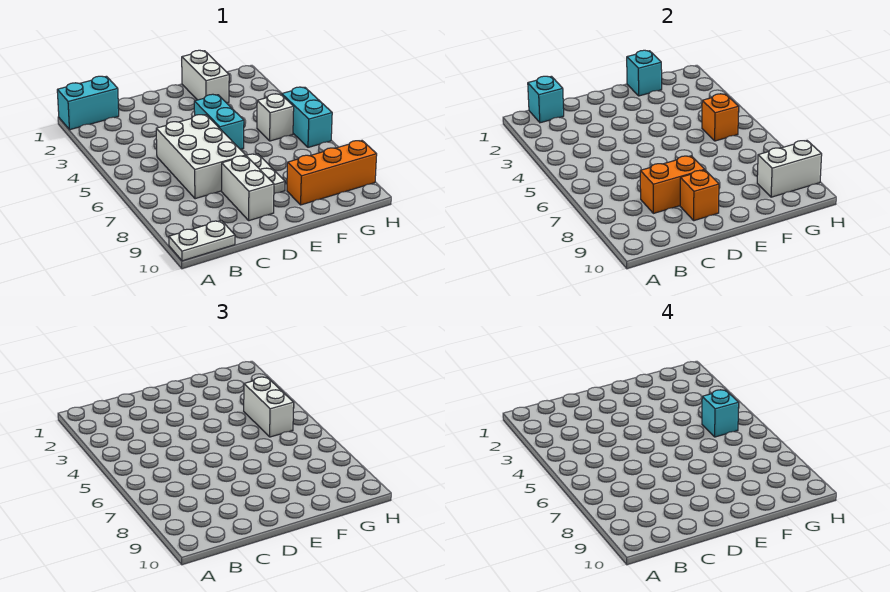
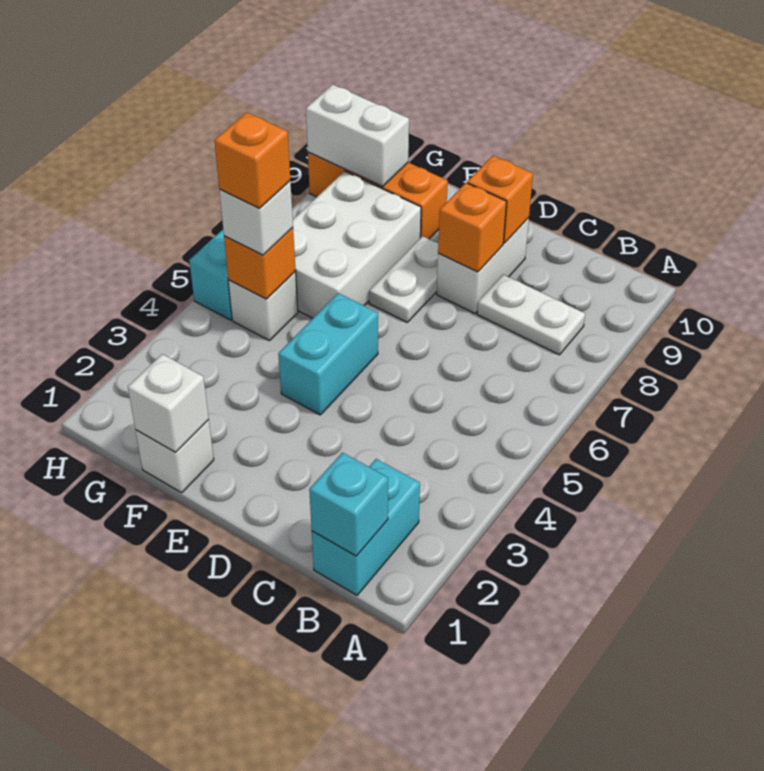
cyan 1x2 brick [57,76,119,130] -> cyan 1x2 brick turned to [312,459,420,595]
white 1x2 plate [169,220,235,261] -> white 1x2 plate moved to [477,274,585,355]
white 2x3 brick [156,115,246,199] -> white 2x3 brick moved to [293,171,421,318]
orange 1x2 brick [640,156,705,213] -> orange 1x1 brick [438,183,507,272]
white 1x2 brick [182,50,229,103] -> white 1x1 brick [136,420,214,493]
cyan 1x1 brick [627,50,662,96] -> white 1x1 brick [128,354,209,452]
white 1x2 brick [244,377,294,437] -> white 1x1 brick [219,181,293,255]
cyan 1x1 brick [702,390,739,437] -> orange 1x1 brick [214,112,290,208]

